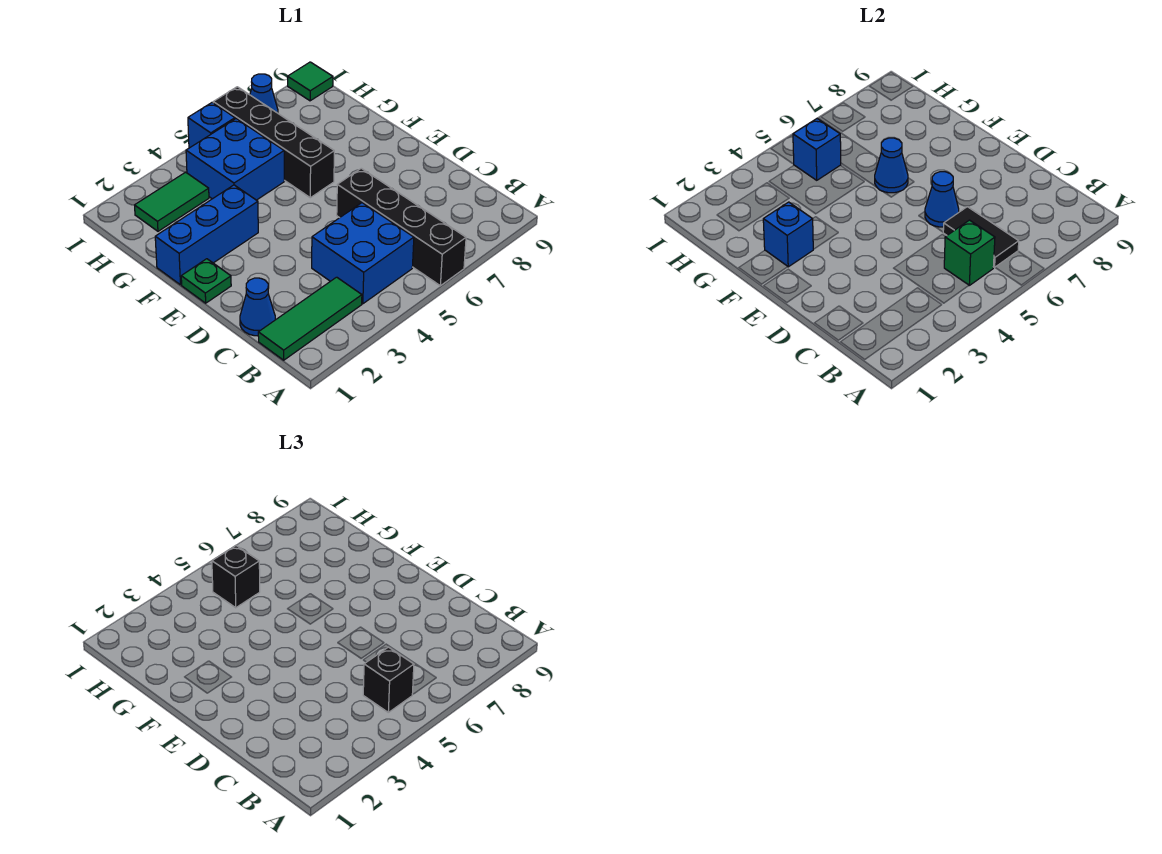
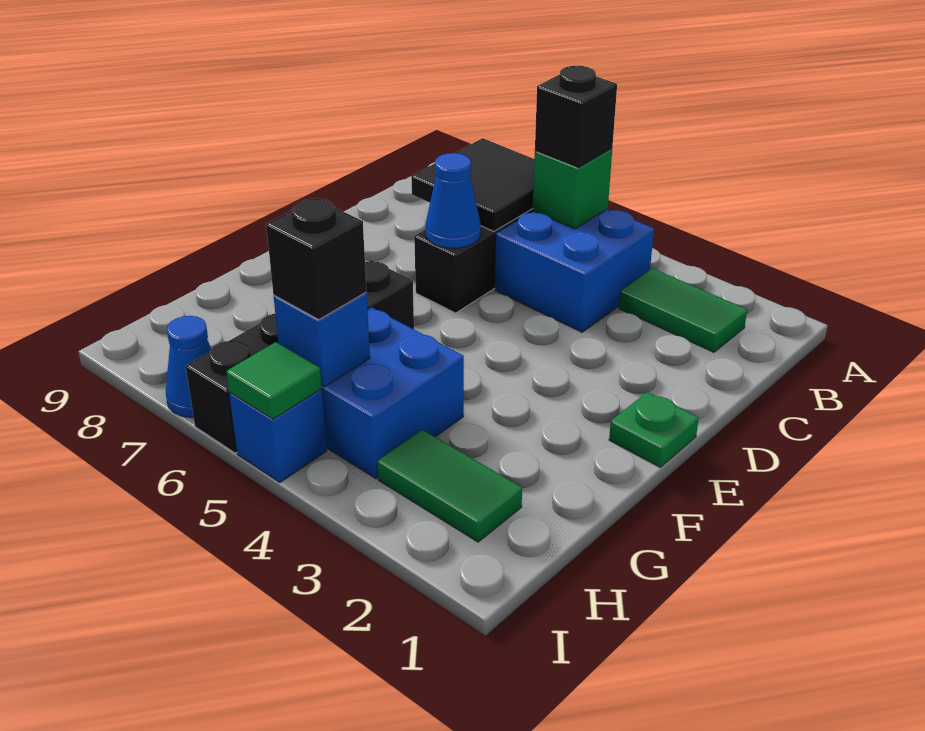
green 1x3 tile [258,277,362,360] -> green 1x2 tile [619,268,747,352]
black 1x2 tile [943,207,1019,267] -> black 2x2 tile [411,138,534,231]
blue 1x1 cone [240,278,275,336] -> none
blue 1x3 brick [155,185,258,285] -> none
blue 1x1 brick [763,202,813,267] -> none
blue 1x1 cone [875,138,908,193] -> none
green 1x1 tile [288,62,333,101] -> green 1x1 tile moved to [226,342,322,419]

